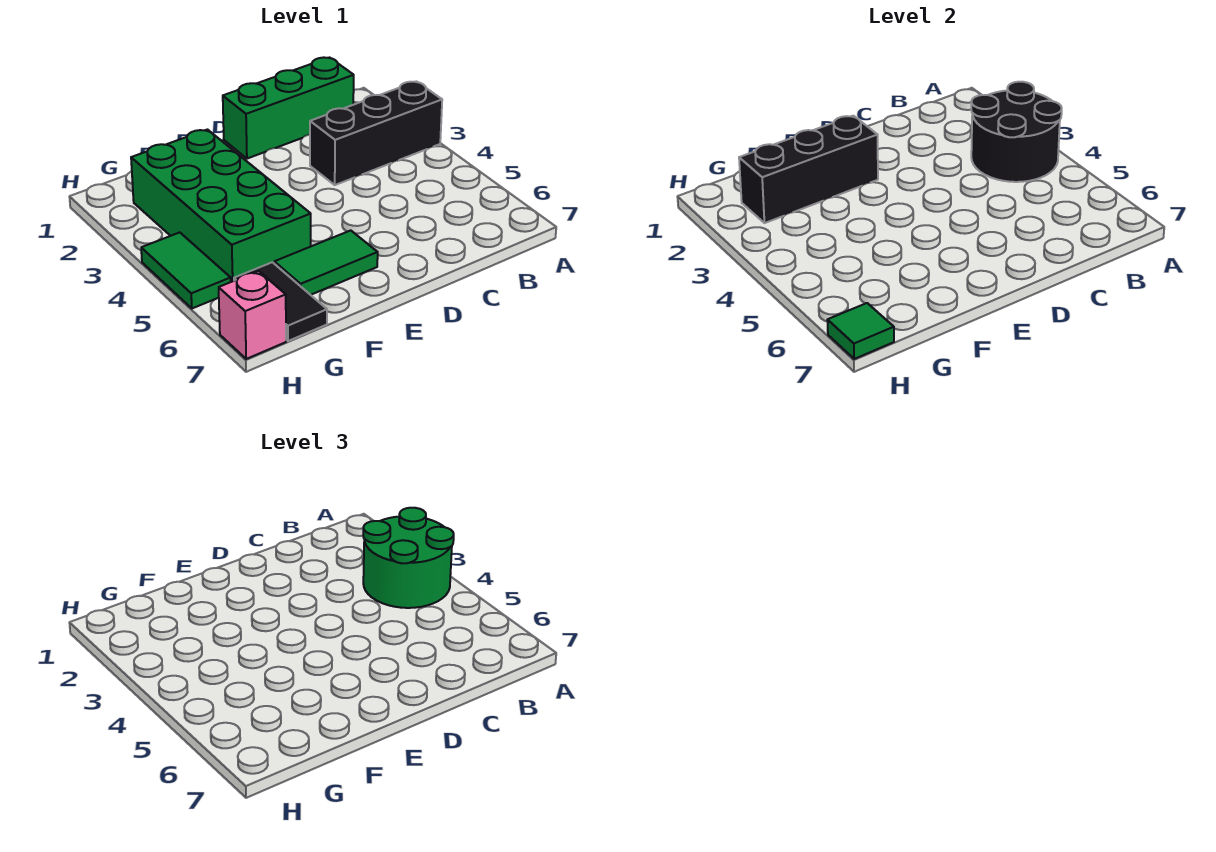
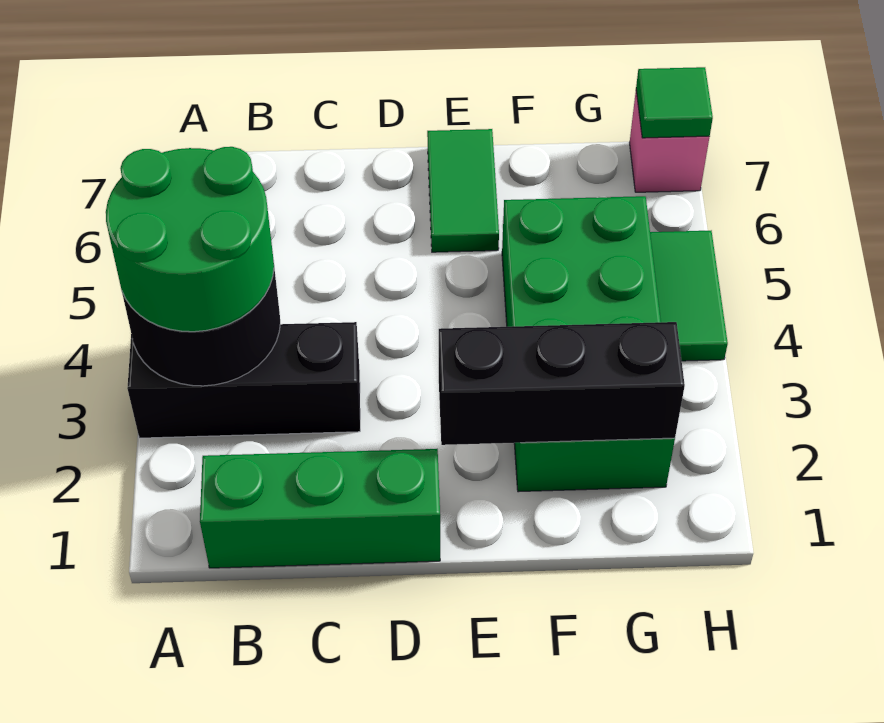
green 1x2 tile [274,230,378,295] -> green 1x2 tile turned to [427,129,499,252]
black 1x2 tile [234,262,327,341] -> none

